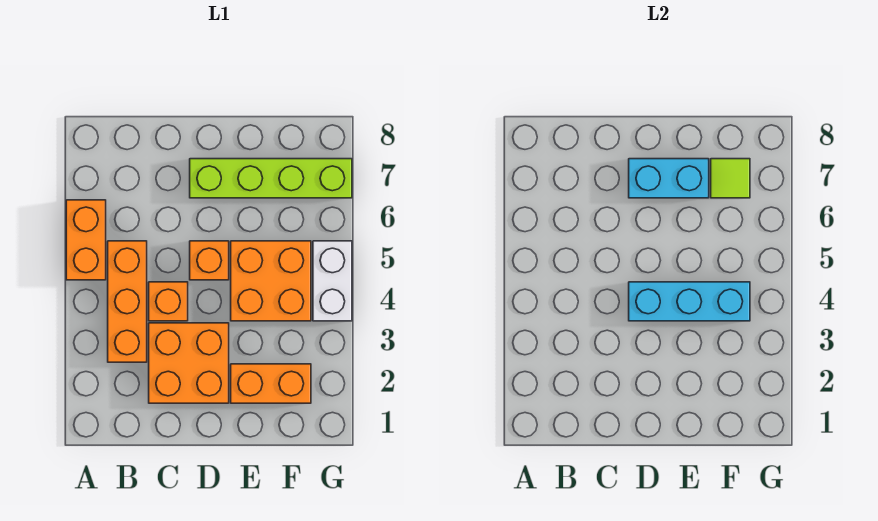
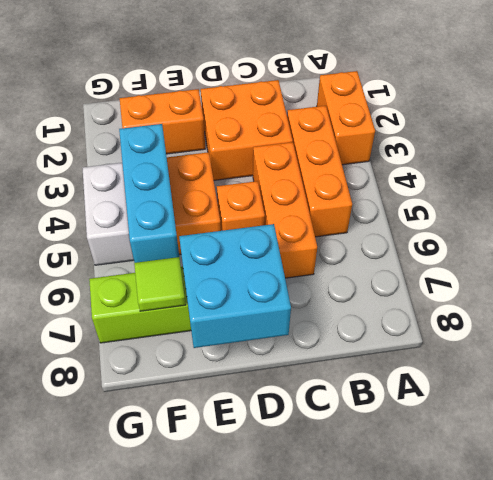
orange 1x2 brick [66,200,106,280] -> orange 1x2 brick moved to [317,71,375,165]
orange 1x1 brick [149,282,188,321] -> orange 1x3 brick [253,142,317,278]
cyan 1x3 brick [629,282,750,321] -> cyan 1x3 brick turned to [119,124,179,263]
cyan 1x2 brick [629,159,709,198] -> cyan 2x2 brick [179,224,291,348]

